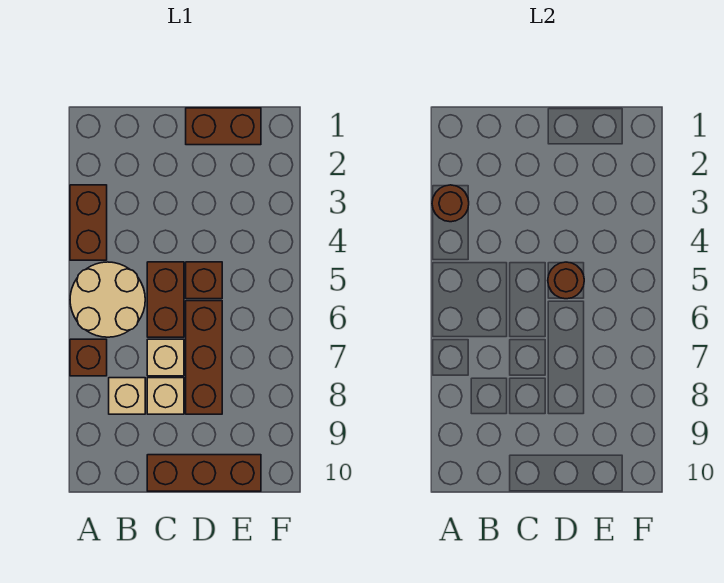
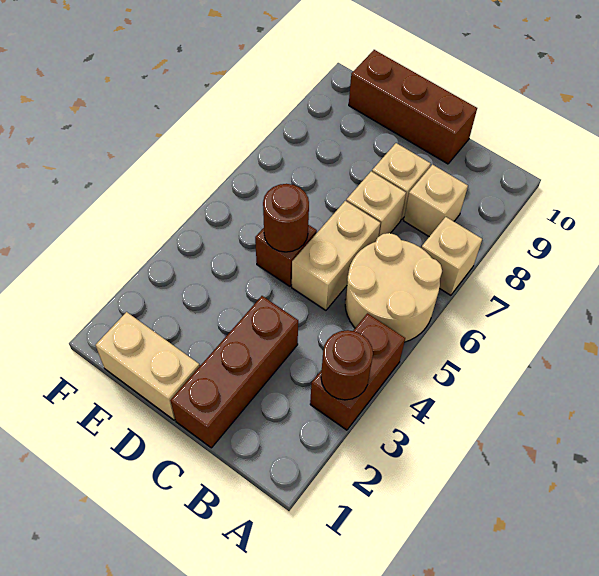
brown 1x1 brick [70,339,107,376] -> tan 1x1 brick [421,217,482,295]
brown 1x2 brick [147,262,184,337] -> tan 1x2 brick [292,201,380,310]
brown 1x2 brick [186,108,261,145] -> tan 1x2 brick [95,312,200,420]
brown 1x3 brick [186,301,222,414] -> brown 1x3 brick moved to [170,296,298,448]

